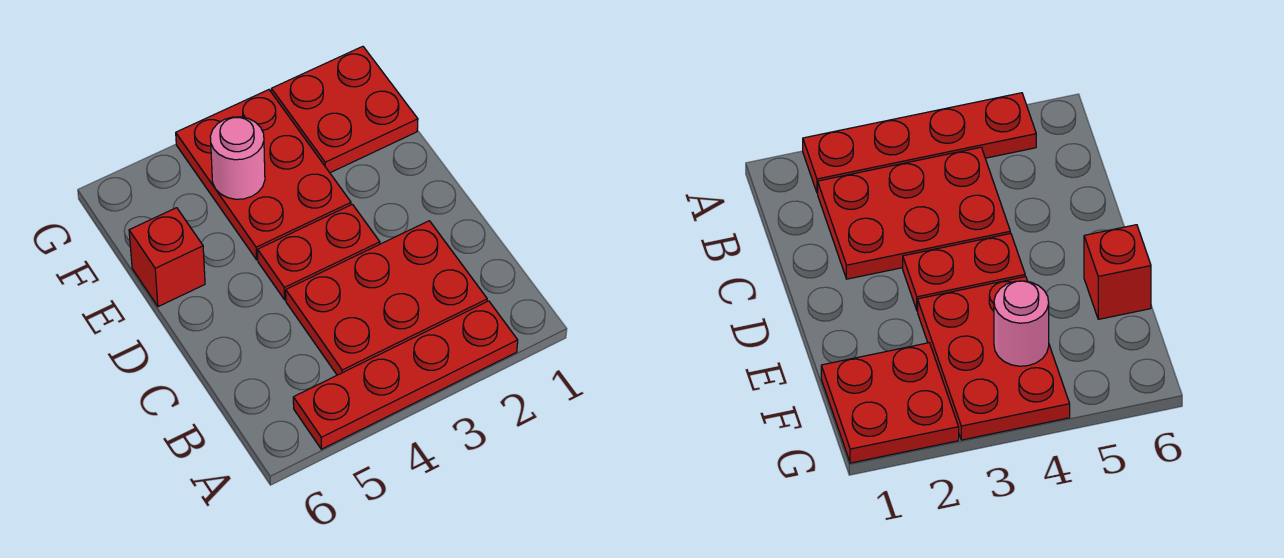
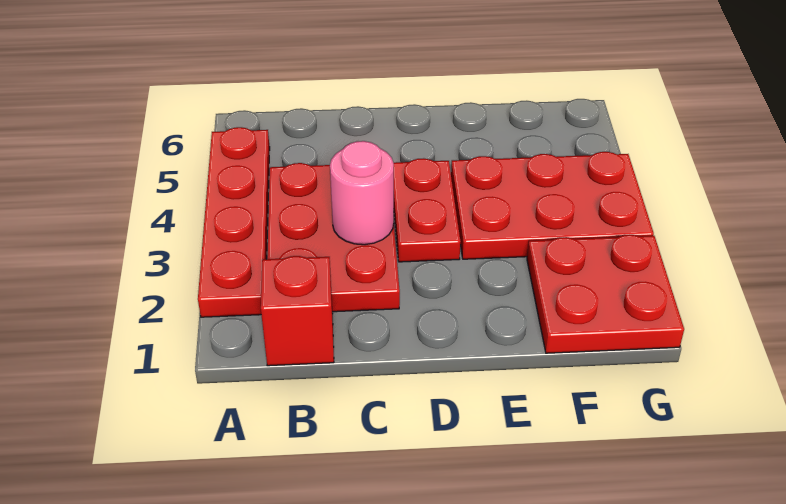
red 1x1 brick [129,208,205,307] -> red 1x1 brick moved to [261,256,334,366]
pink 1x1 round brick [210,117,265,199] -> pink 1x1 round brick moved to [330,141,394,245]

